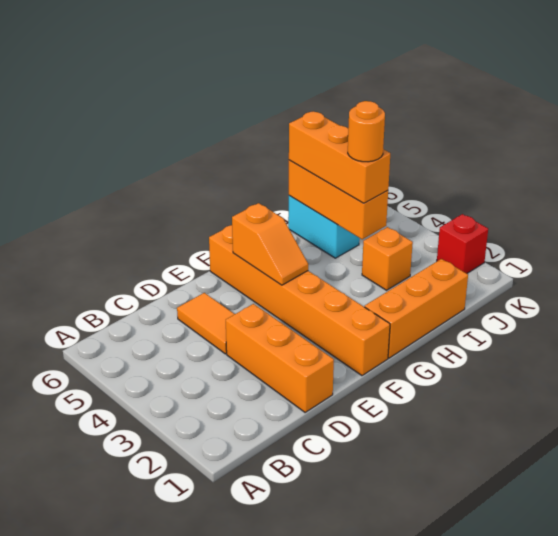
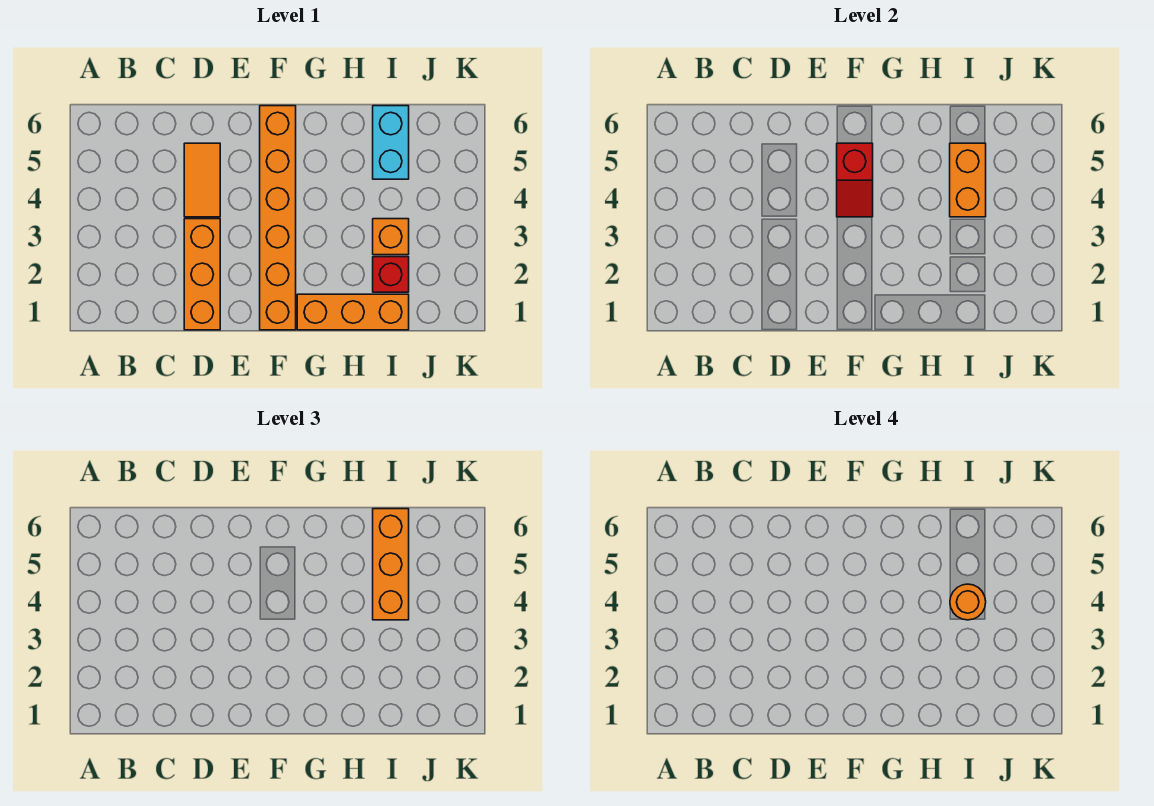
orange 1x2 slope [232,203,308,285] -> red 1x2 slope [837,143,873,217]
orange 1x3 brick [289,160,388,239] -> orange 1x2 brick [950,143,986,217]
red 1x1 brick [437,214,488,274] -> red 1x1 brick moved to [373,257,409,292]

